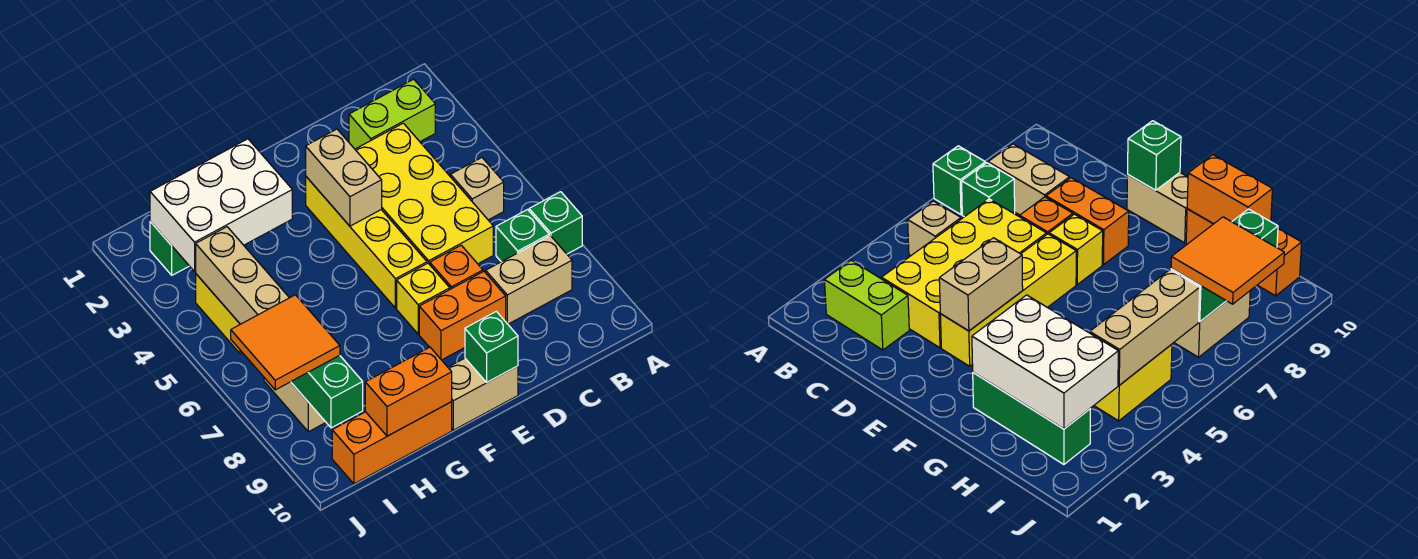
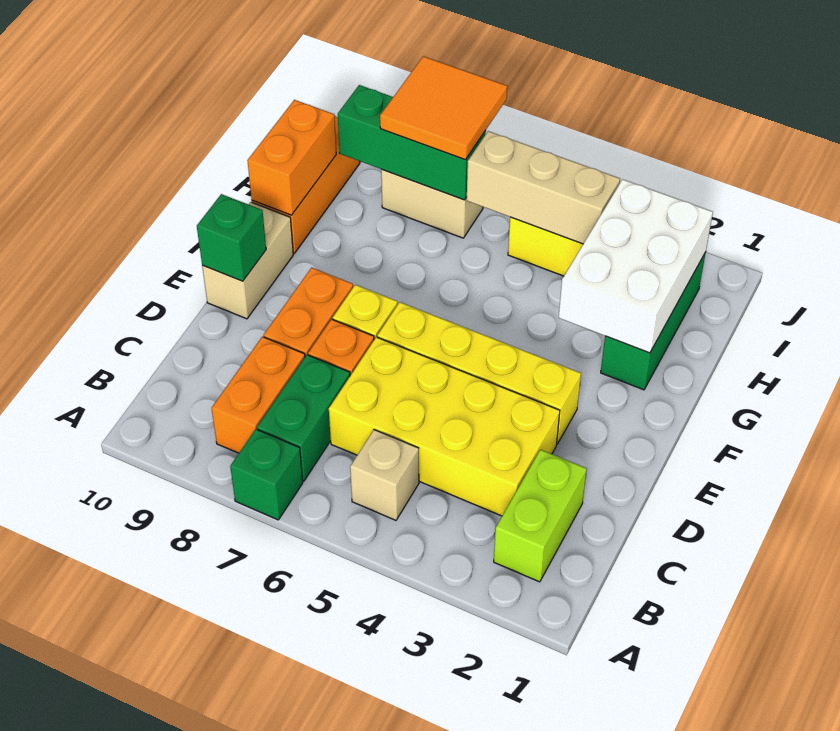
green 1x1 brick [496,210,549,262] -> green 1x2 brick [257,355,350,481]
tan 1x2 brick [486,236,572,324] -> orange 1x2 brick [212,337,305,453]
tan 1x2 brick [306,129,382,226] -> none

